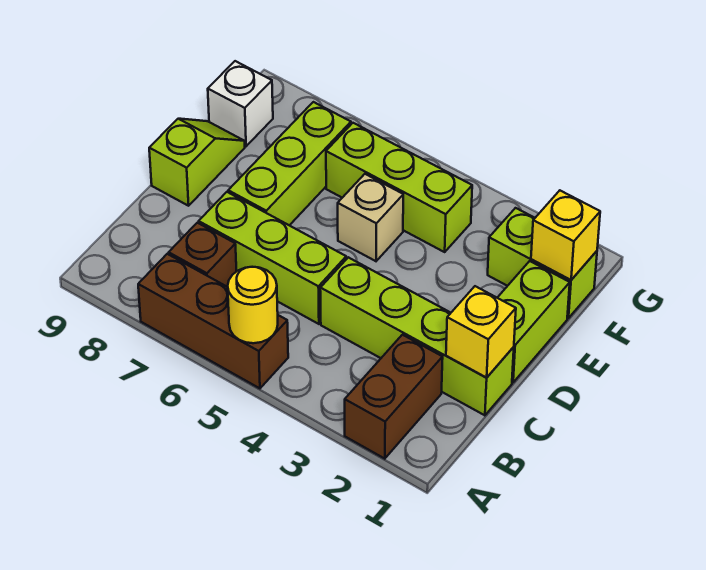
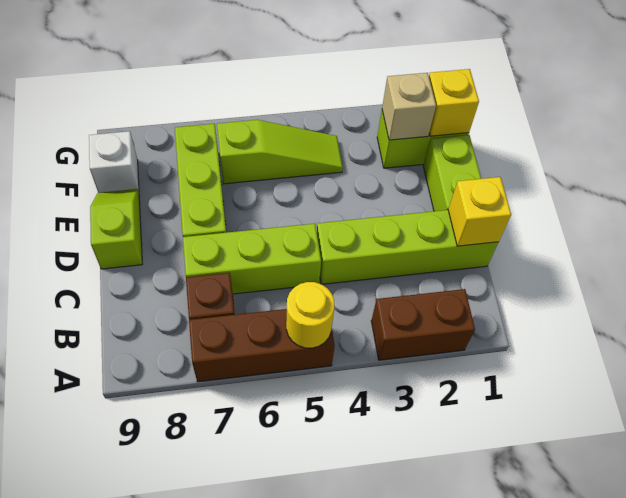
brown 1x2 brick [345,335,443,459] -> brown 1x2 brick turned to [371,289,475,360]
tan 1x1 brick [338,174,403,261] -> tan 1x1 brick moved to [382,73,436,140]
lime 1x3 brick [326,123,472,252] -> lime 1x3 slope [217,120,343,184]

